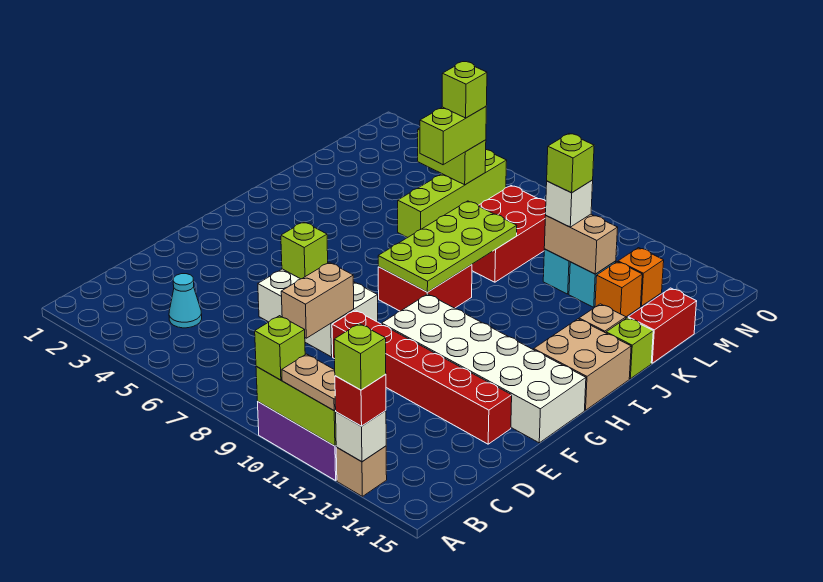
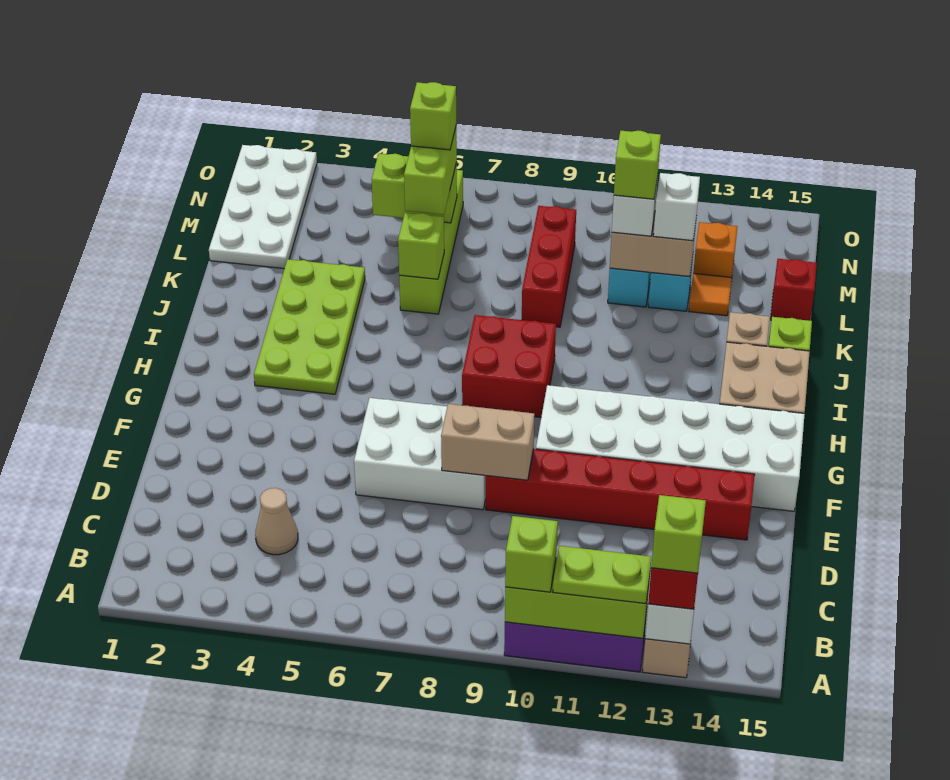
tan 1x2 plate [282,354,336,411] -> lime 1x2 plate [553,546,651,604]
cyan 1x1 cone [169,274,202,328] -> tan 1x1 cone [255,488,298,555]
tan 1x2 brick [281,262,354,338] -> tan 1x2 brick turned to [441,404,534,480]
lime 1x1 brick [281,222,328,279] -> lime 1x1 brick moved to [398,213,444,279]
lime 2x4 plate [378,201,517,292] -> lime 2x4 plate moved to [254,259,365,394]
red 2x3 brick [472,186,546,282] -> red 1x3 brick [522,206,576,327]
red 1x2 brick [628,288,697,363] -> red 1x1 brick [771,259,817,321]
none -> white 2x4 plate [209,145,317,269]
none -> white 1x1 brick [653,173,700,241]
orange 1x1 brick [595,262,642,317] -> orange 1x1 tile [689,273,732,316]

